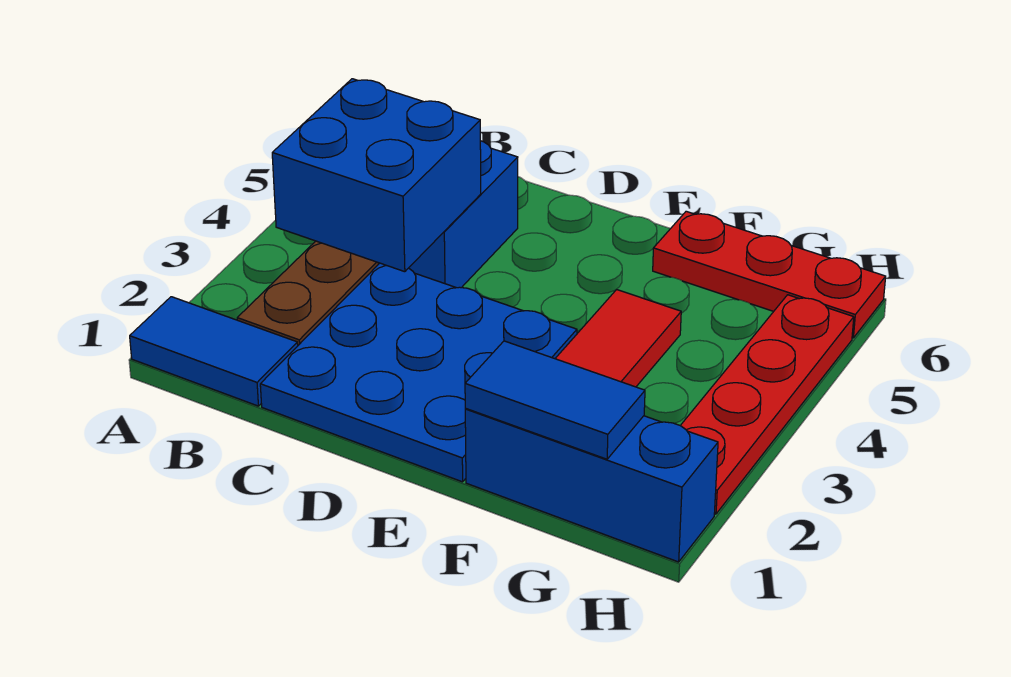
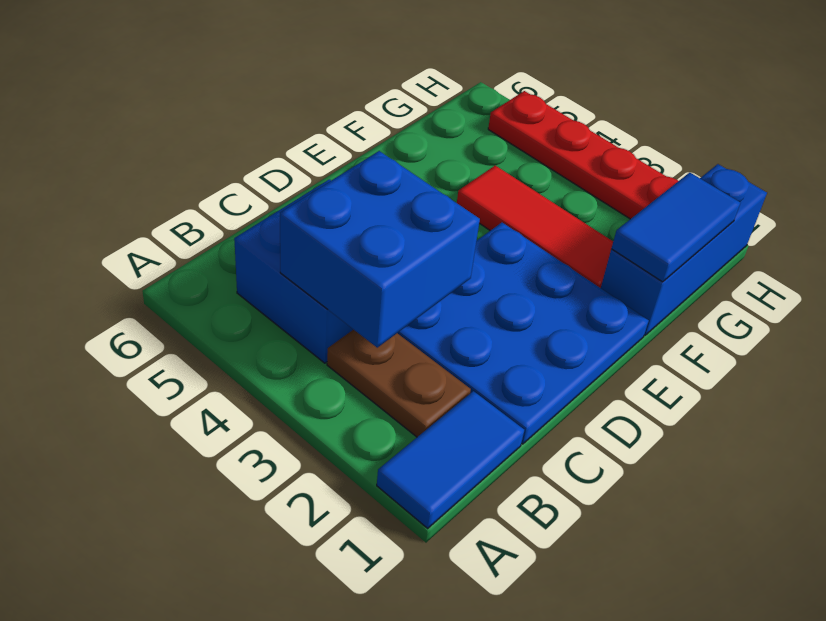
red 1x3 plate [653,211,886,338] -> none

